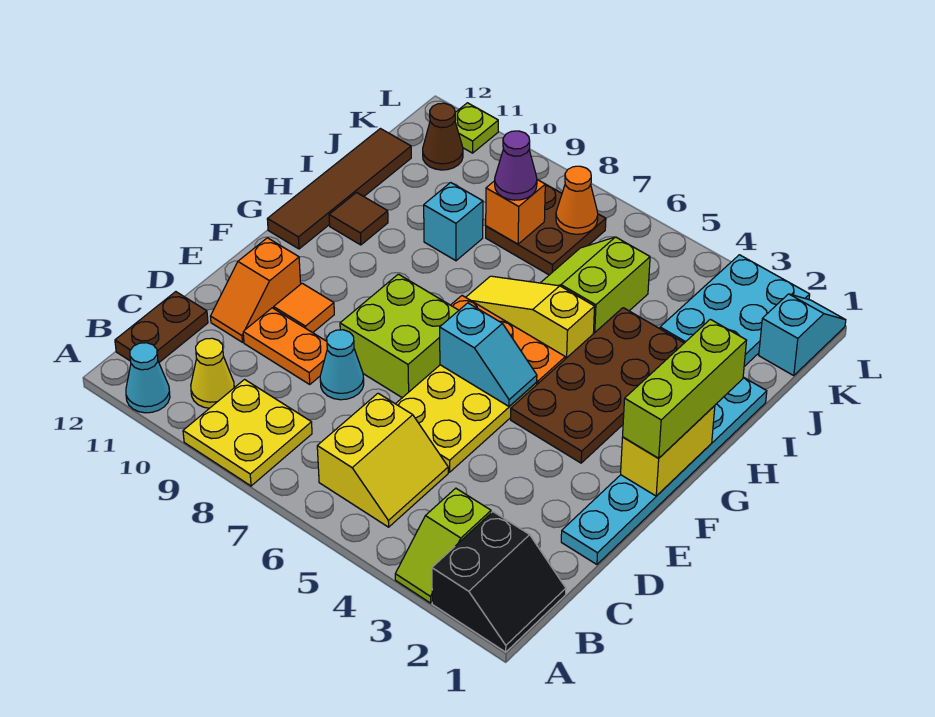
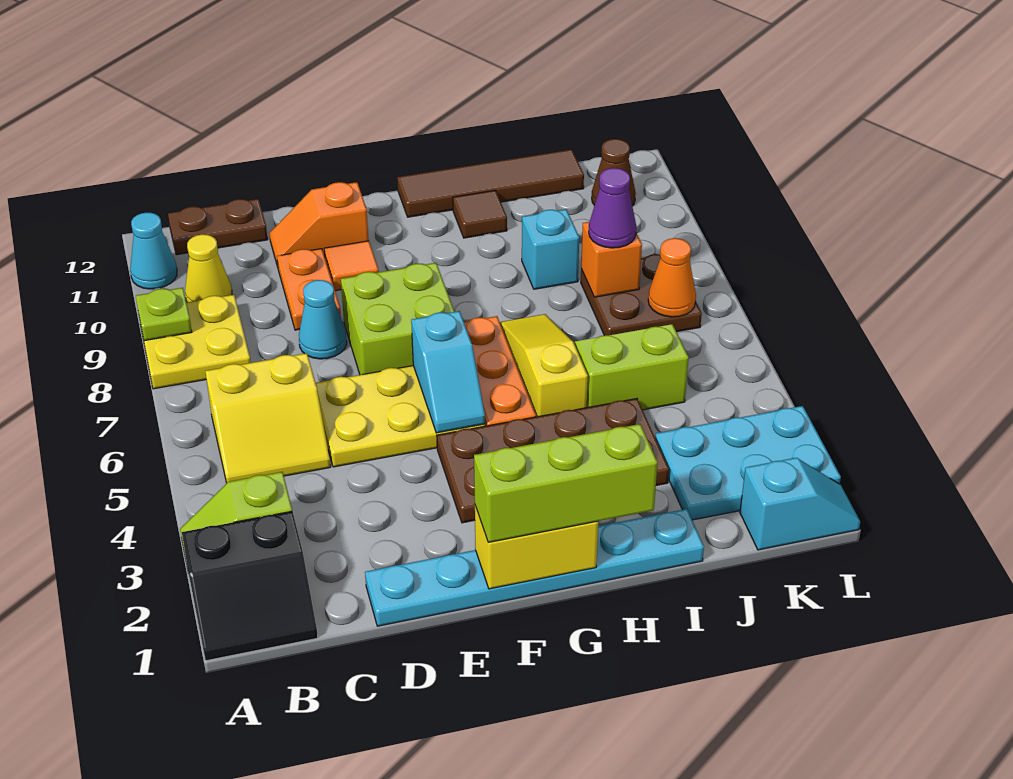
lime 1x1 plate [455,103,498,153] -> lime 1x1 plate moved to [136,288,192,341]

